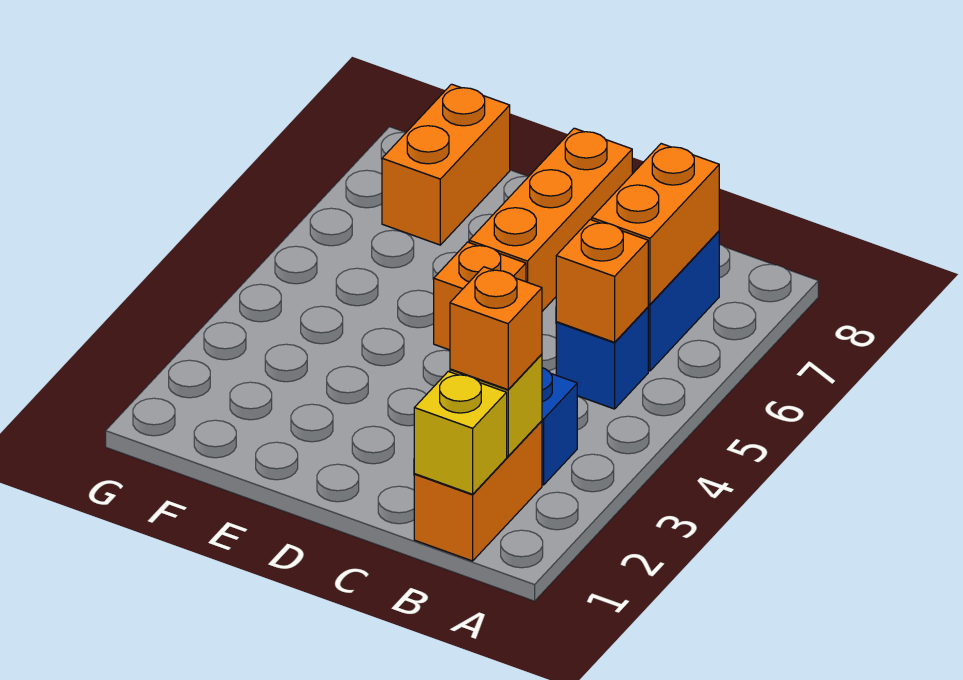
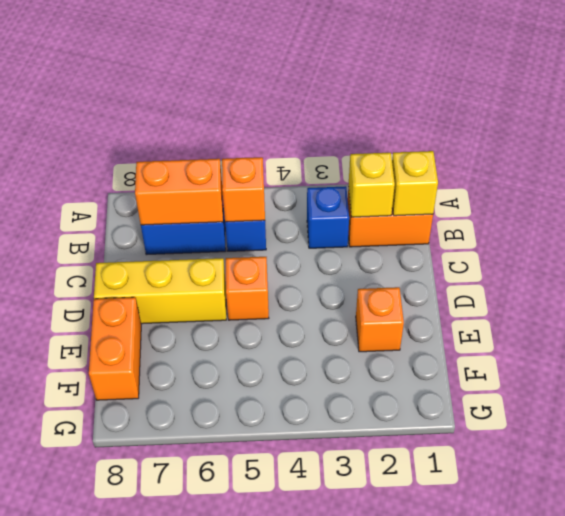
orange 1x1 brick [450,267,542,390] -> orange 1x1 brick moved to [356,287,404,352]
orange 1x3 brick [469,128,632,311] -> yellow 1x3 brick [94,258,226,324]
orange 1x2 brick [382,84,510,245] -> orange 1x2 brick turned to [89,297,141,400]

